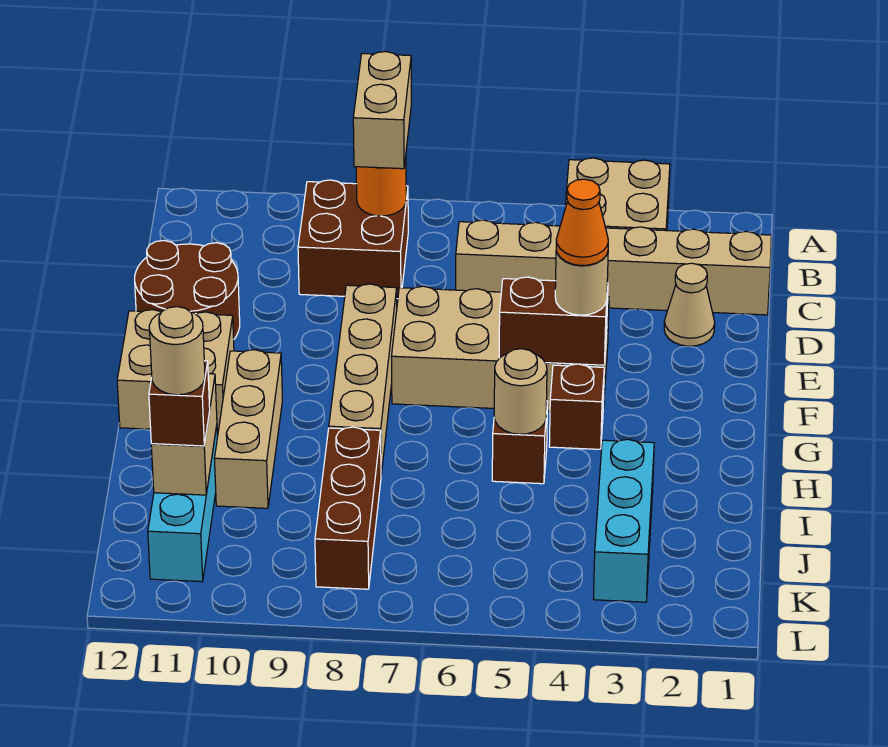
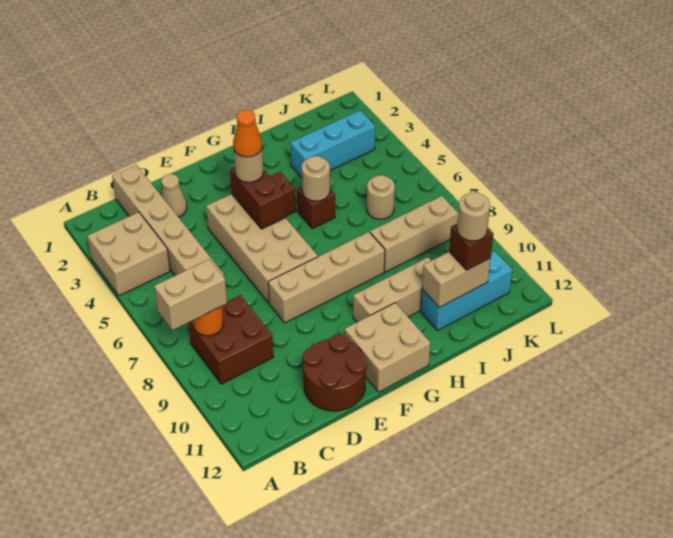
brown 1x3 brick [315,427,381,589] -> tan 1x3 brick [370,196,458,272]
none -> tan 1x1 round brick [367,175,395,219]

